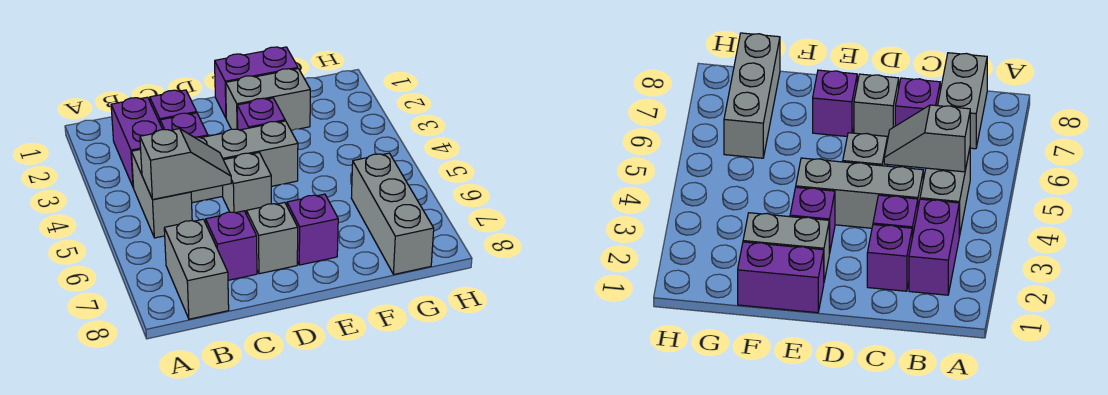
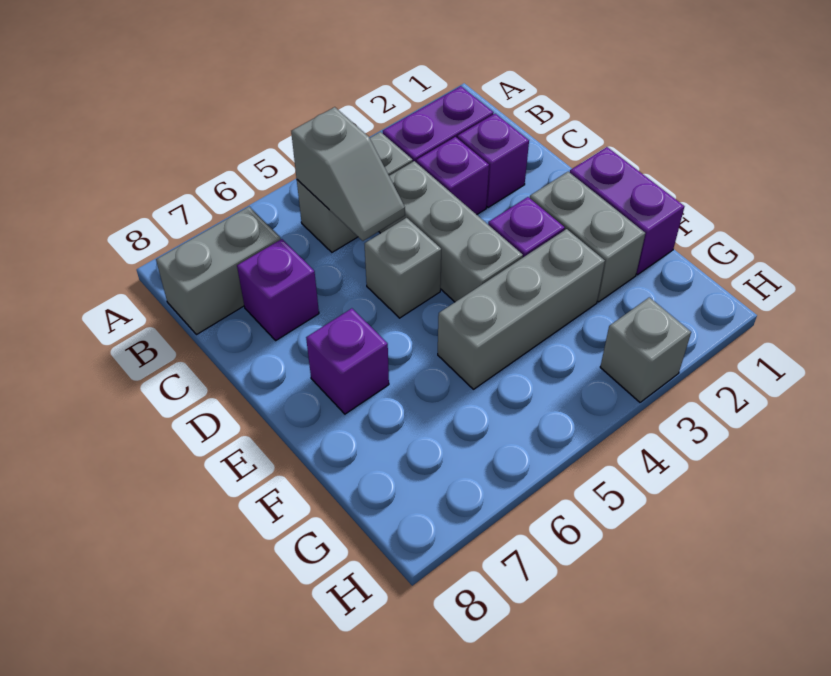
grey 1x1 brick [246,202,298,274] -> grey 1x1 brick moved to [600,297,691,402]
grey 1x3 brick [351,153,434,274] -> grey 1x3 brick moved to [438,229,605,389]

